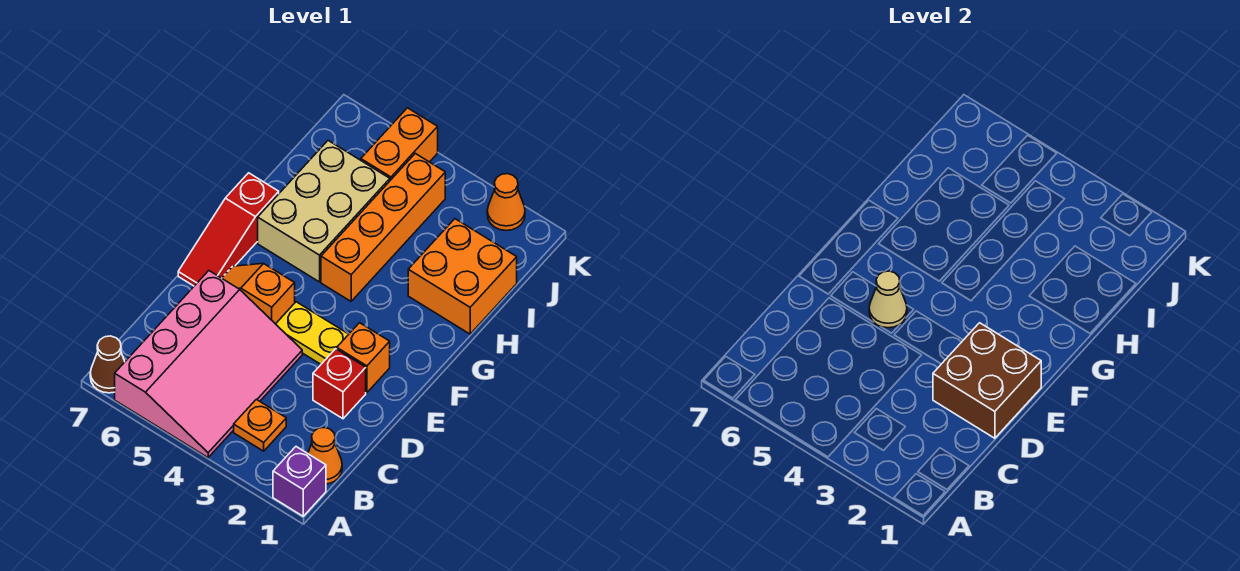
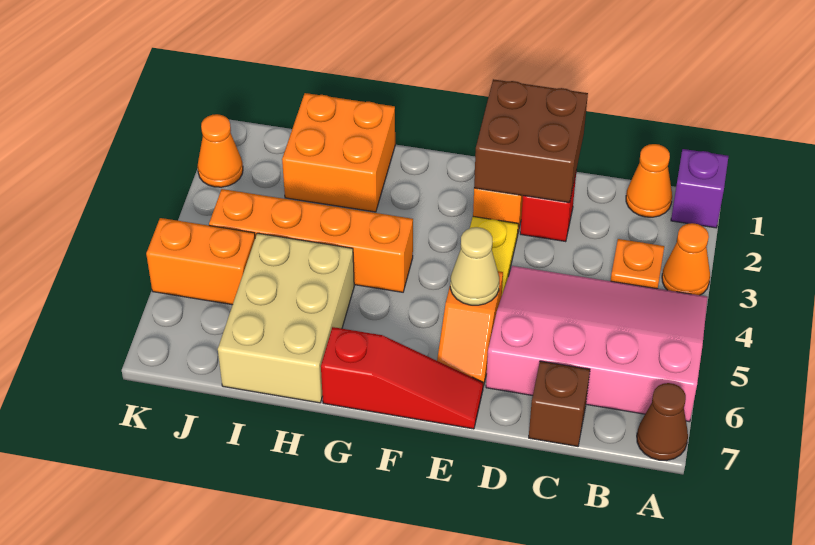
none -> orange 1x1 cone [662,223,710,295]
none -> brown 1x1 brick [529,361,590,446]
tan 2x3 brick [258,141,390,282] -> tan 2x3 brick turned to [218,233,354,403]

